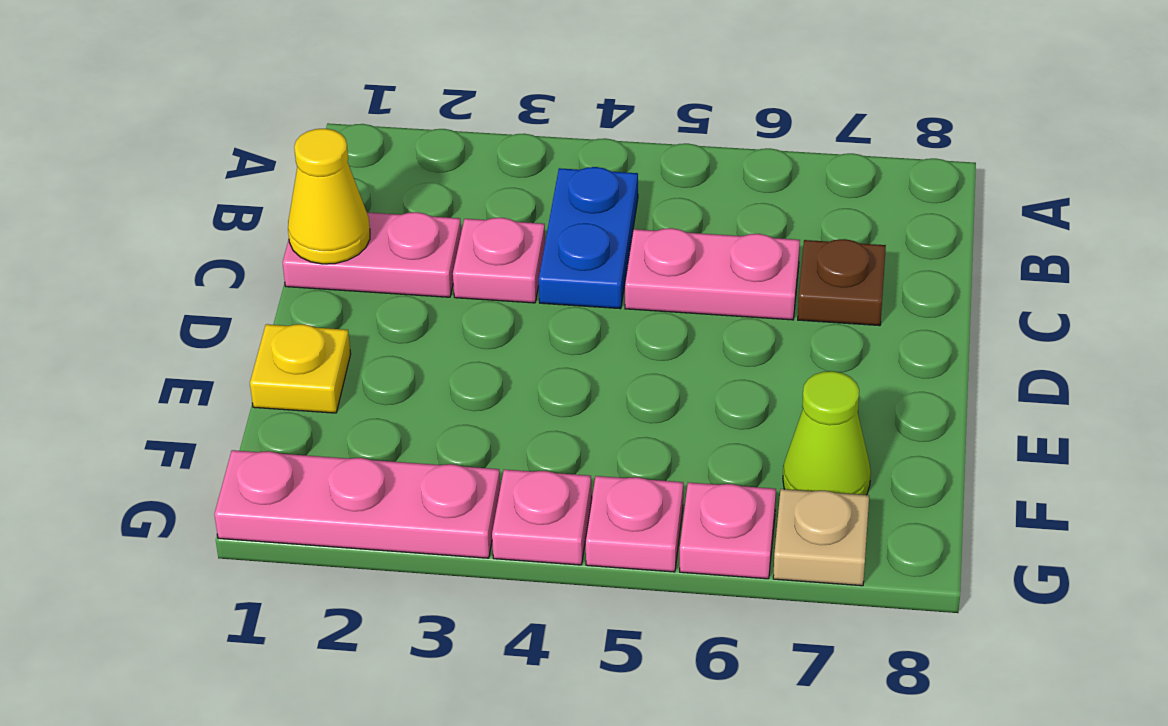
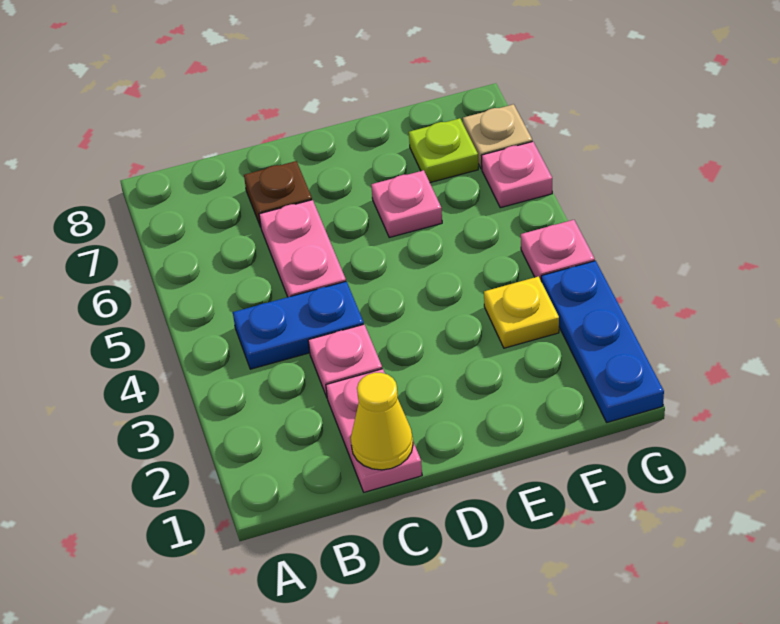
yellow 1x1 plate [250,324,351,413] -> yellow 1x1 plate moved to [484,276,559,348]
lime 1x1 cone [783,371,871,495] -> lime 1x1 plate [409,118,478,183]
pink 1x3 plate [214,450,500,558] -> blue 1x3 plate [541,261,664,422]
pink 1x1 plate [586,476,683,572] -> pink 1x1 plate moved to [371,170,442,237]

